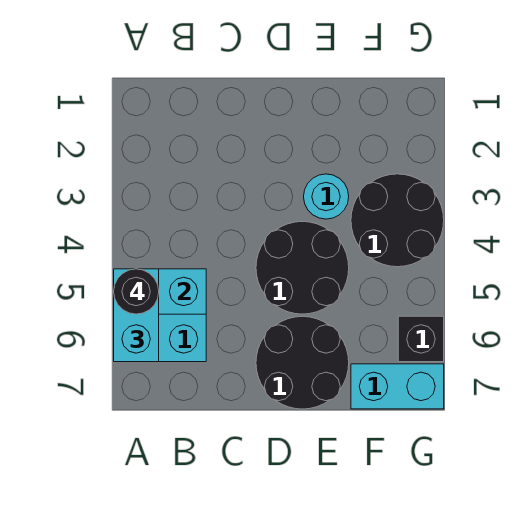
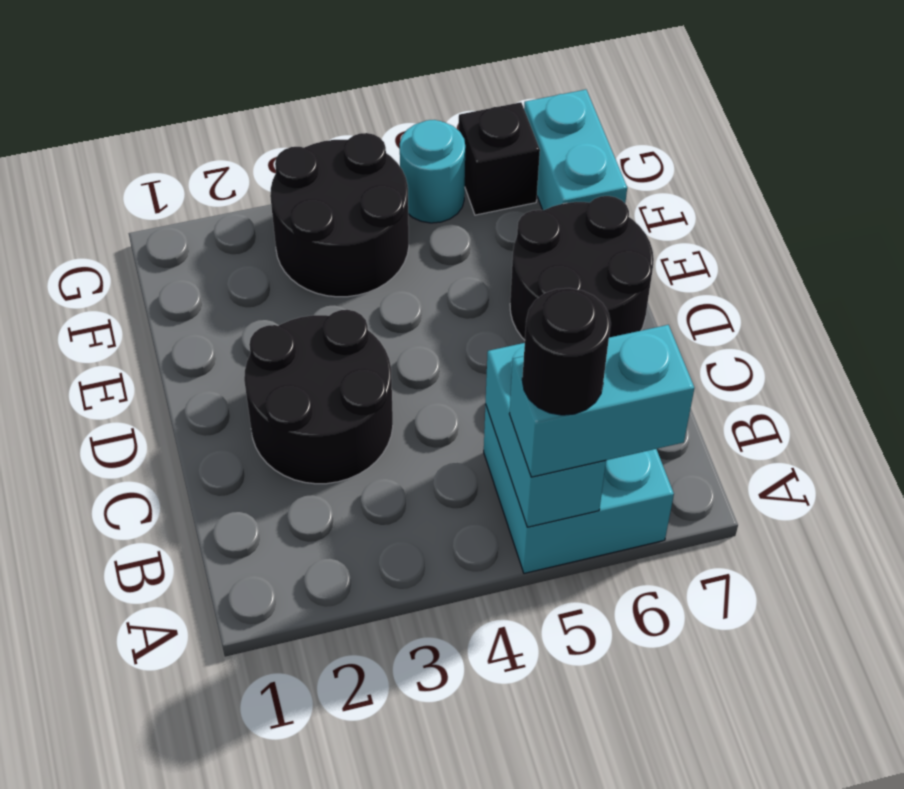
black 2x2 round brick [256,222,349,314] -> black 2x2 round brick moved to [244,310,393,484]
cyan 1x1 round brick [304,174,349,219] -> cyan 1x1 round brick moved to [400,120,465,223]

